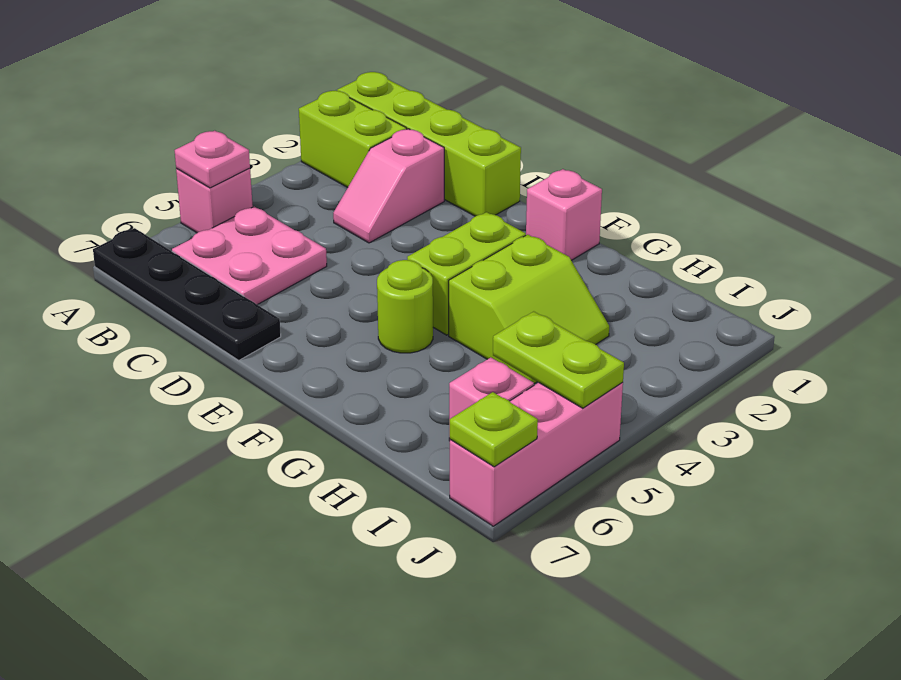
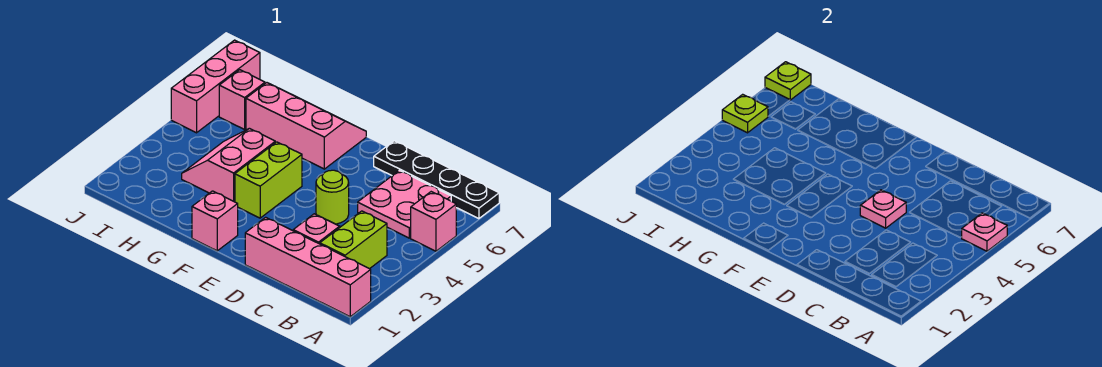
lime 1x4 brick [337,72,521,216] -> pink 1x4 brick [245,217,371,317]
lime 1x2 brick [299,91,407,188] -> lime 1x2 brick turned to [320,211,387,269]
none -> pink 1x1 plate [860,190,906,228]
lime 1x1 round brick [377,260,433,353] -> lime 1x1 round brick moved to [316,170,349,224]
none -> pink 2x3 slope [246,83,366,169]
lime 2x2 slope [449,234,609,384] -> pink 2x2 slope [182,128,275,202]
lime 1x2 plate [493,311,624,408] -> lime 1x1 plate [722,94,768,133]

